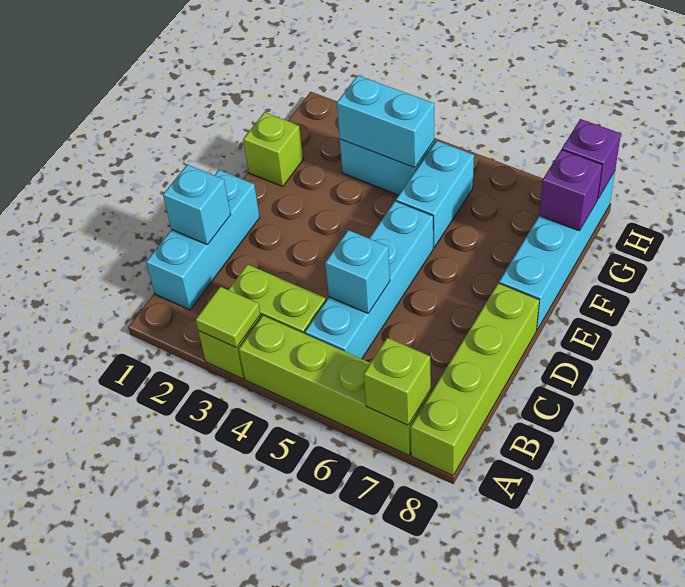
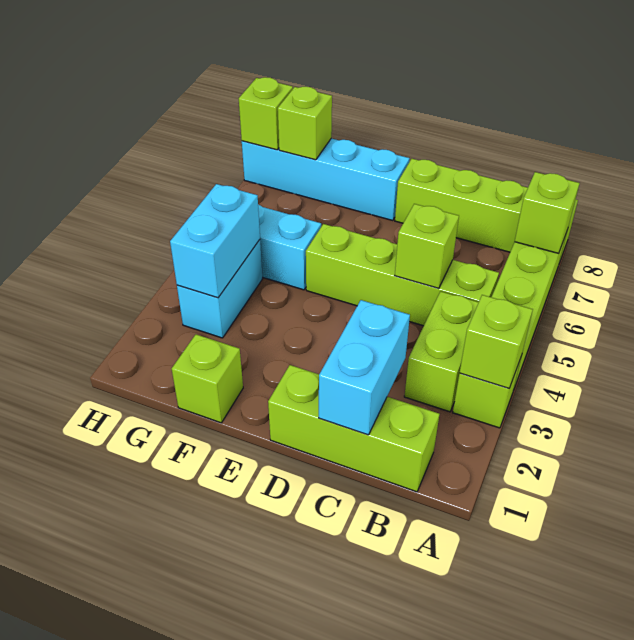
lime 1x1 tile [196,287,261,348] -> lime 1x1 brick [460,295,533,388]
cyan 1x3 brick [146,170,260,310] -> lime 1x3 brick [268,365,439,492]
cyan 1x4 brick [305,201,433,359] -> lime 1x4 brick [306,224,499,326]
cyan 1x1 brick [163,165,231,244] -> cyan 1x2 brick [319,300,410,435]
cyan 1x1 brick [325,230,390,313] -> lime 1x1 brick [395,204,459,288]
purple 1x1 brick [539,150,602,231] -> lime 1x1 brick [278,87,332,160]
purple 1x1 brick [562,119,621,199] -> lime 1x1 brick [239,77,293,150]

